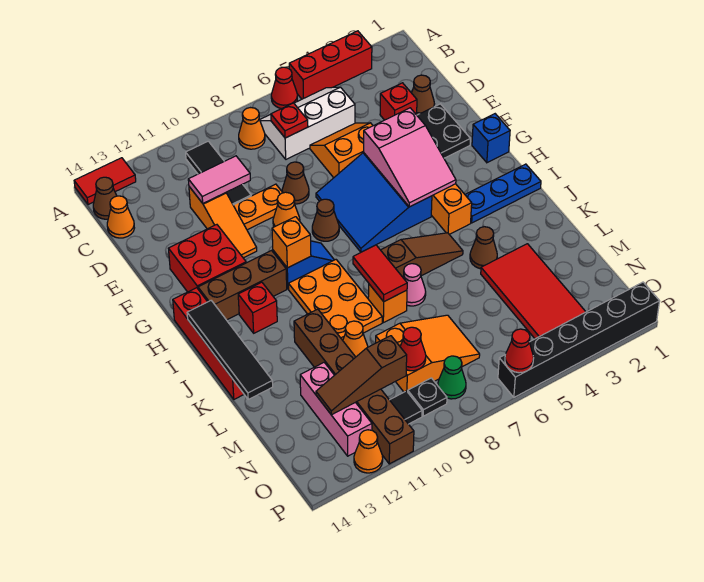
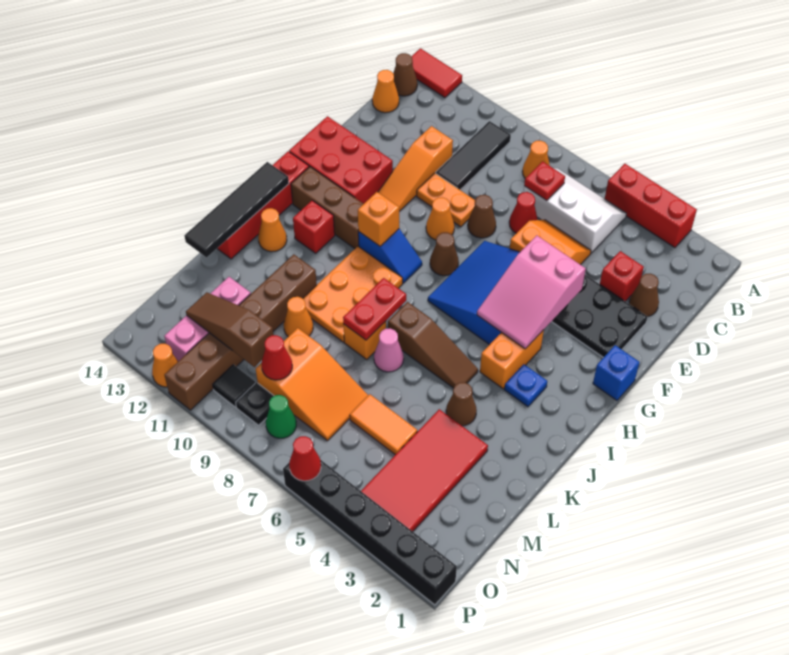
red 1x1 cone [271,67,297,109] -> red 1x1 cone moved to [509,192,538,233]
pink 1x2 tile [188,156,250,203] -> none
red 2x2 brick [169,225,246,292] -> red 2x3 brick [289,116,393,204]
blue 1x3 plate [465,164,541,223] -> blue 1x1 plate [504,364,547,407]
red 1x2 tile [353,245,407,301] -> red 1x2 plate [343,278,406,340]
none -> orange 1x1 cone [258,208,287,252]
none -> orange 1x2 tile [350,394,417,455]

